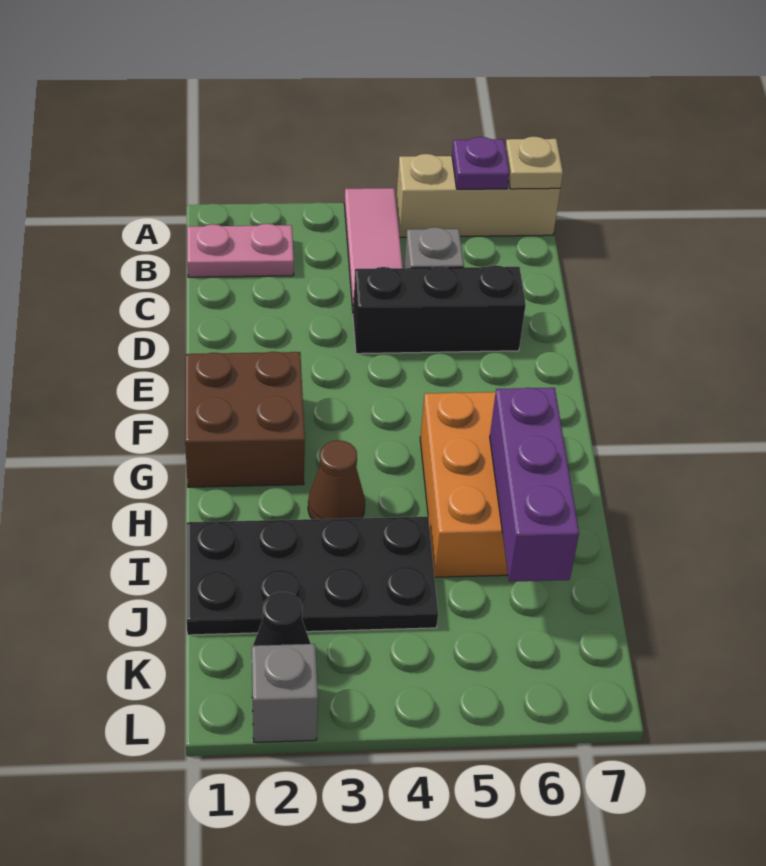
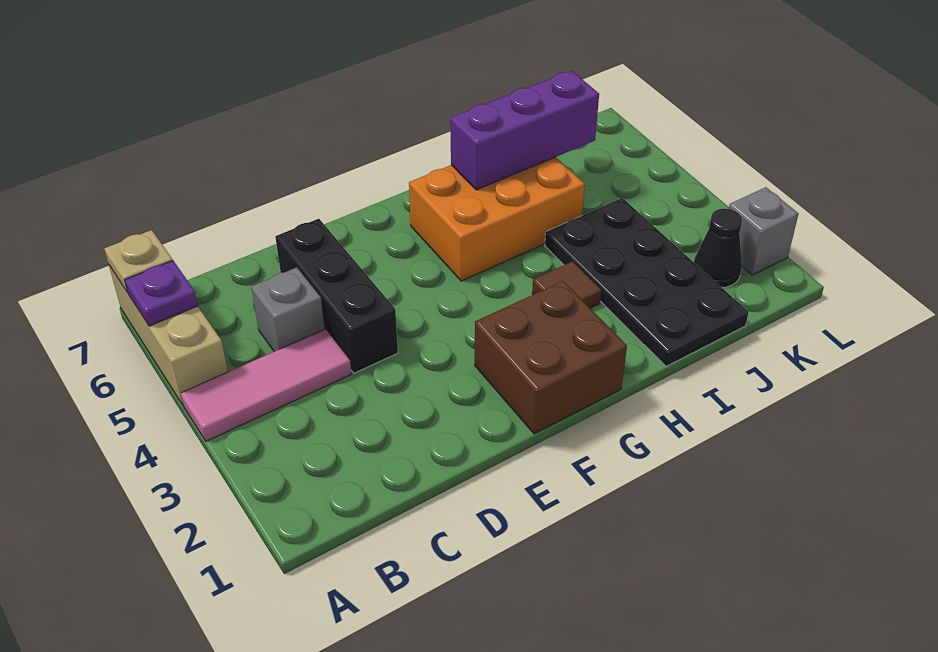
pink 1x2 plate [187,224,294,277] -> none
brown 1x1 cone [308,440,365,519] -> brown 1x1 tile [532,261,601,308]

